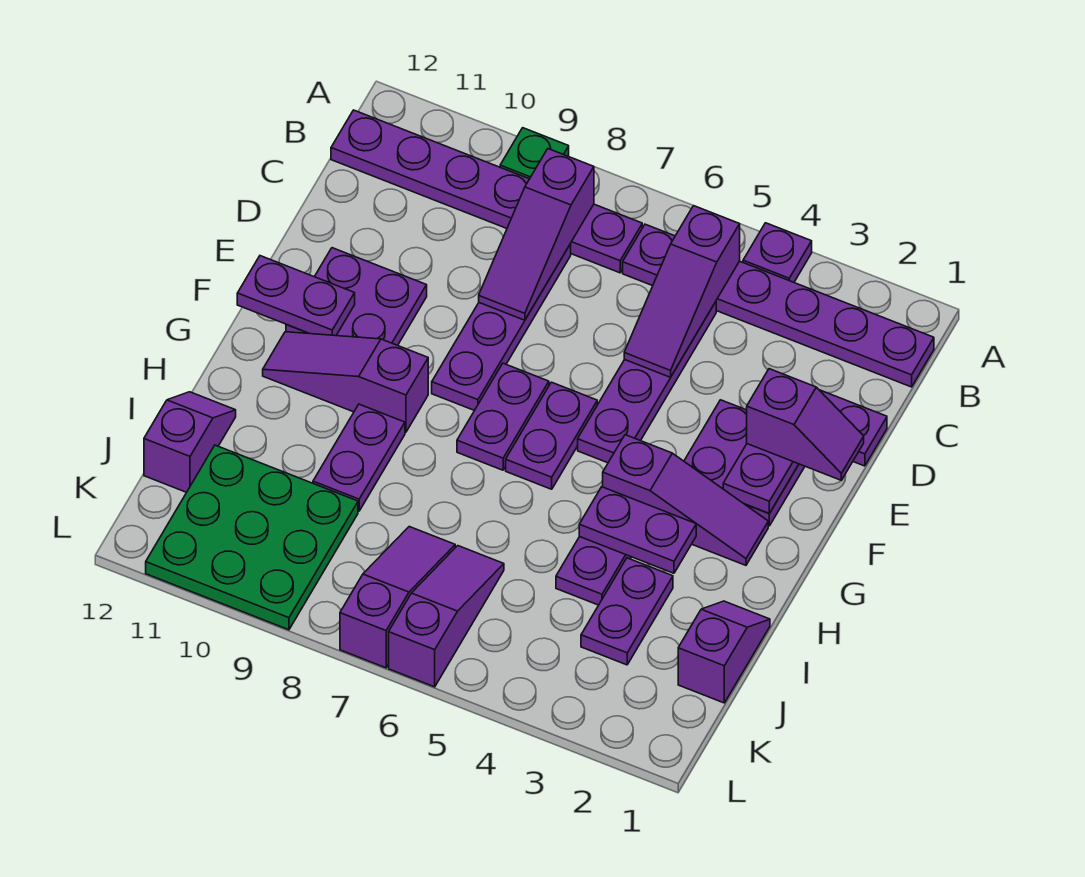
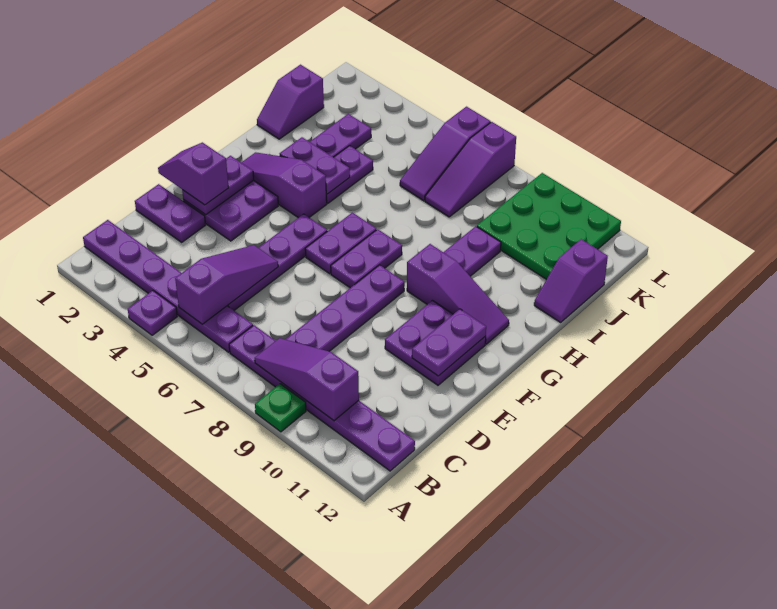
purple 1x3 slope [479,149,594,320] -> purple 1x3 slope turned to [255,338,359,421]
purple 1x2 plate [237,256,355,336] -> purple 1x2 plate turned to [412,309,486,376]

